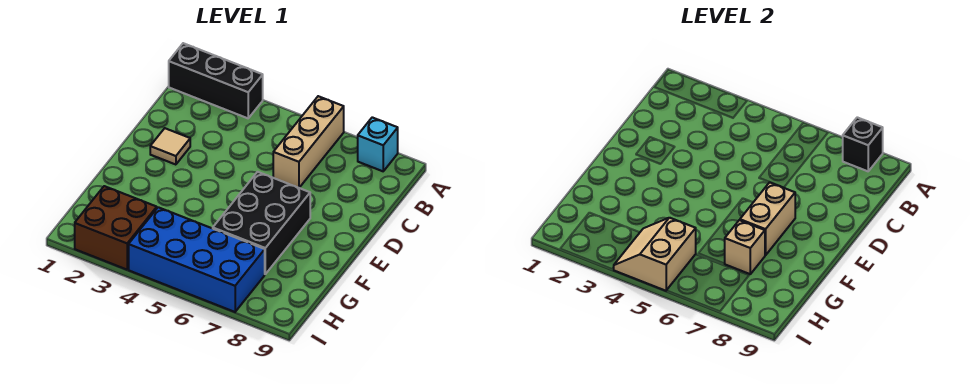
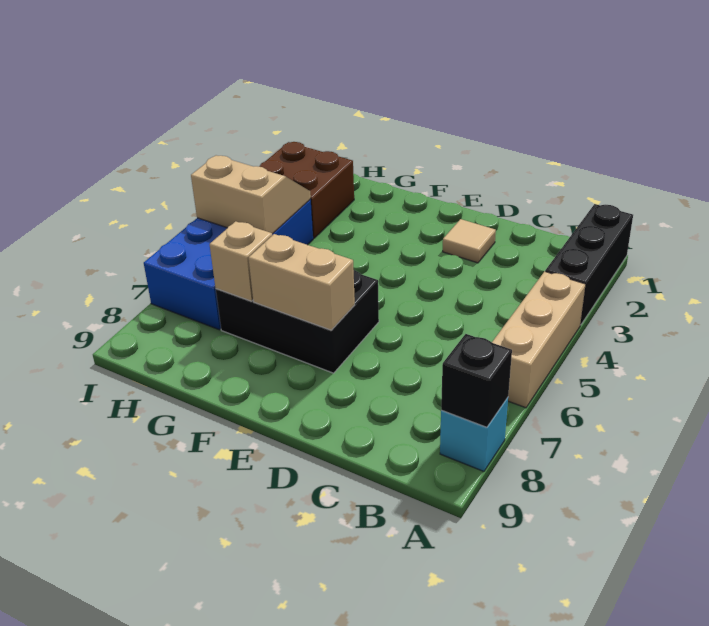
tan 1x3 brick [273,96,344,188] -> tan 1x3 brick turned to [492,271,586,408]

